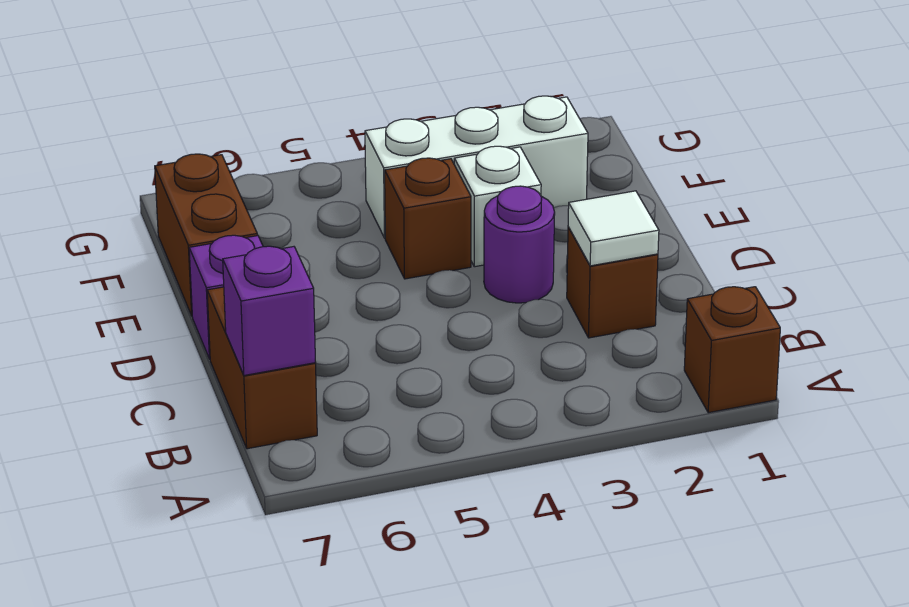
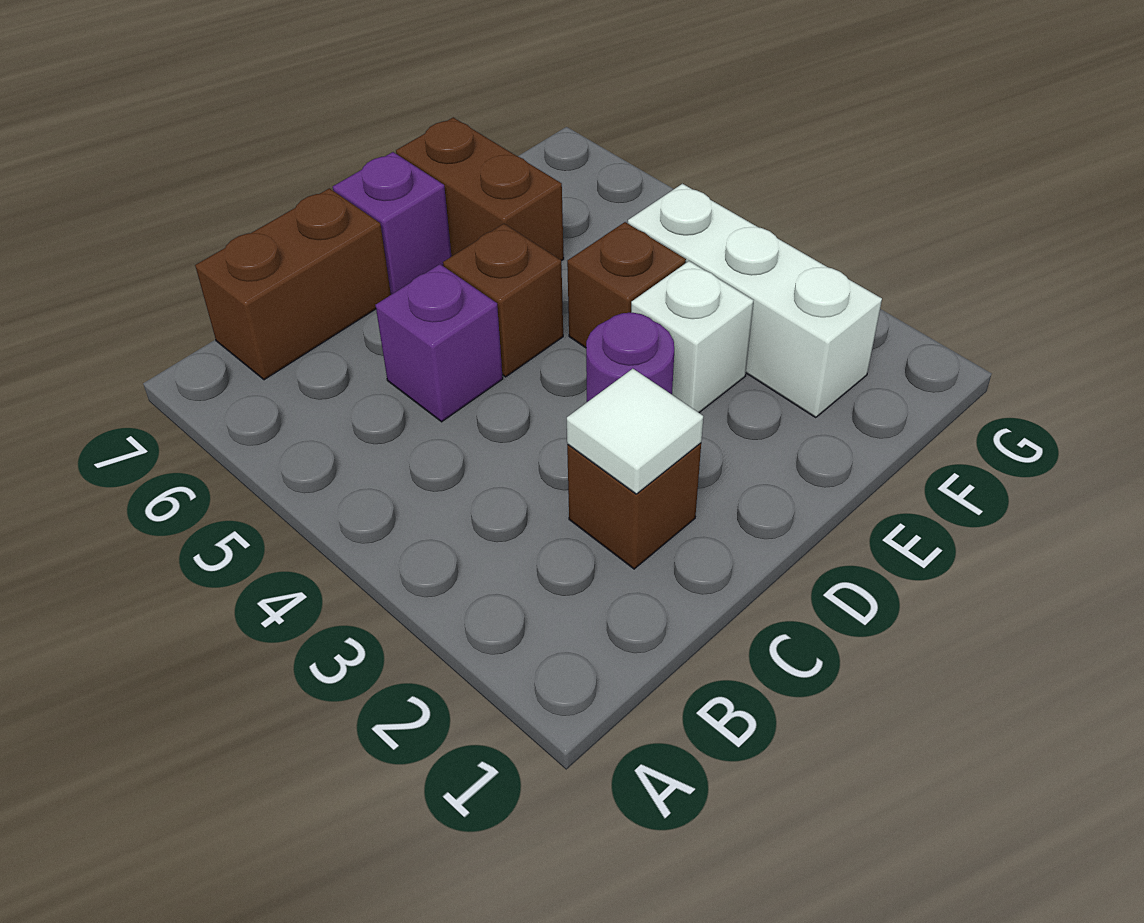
brown 1x1 brick [684,287,780,413] -> brown 1x1 brick moved to [443,224,563,377]
purple 1x1 brick [223,246,316,375] -> purple 1x1 brick moved to [376,264,503,422]
brown 1x2 brick [155,154,257,316] -> brown 1x2 brick turned to [396,118,564,261]

